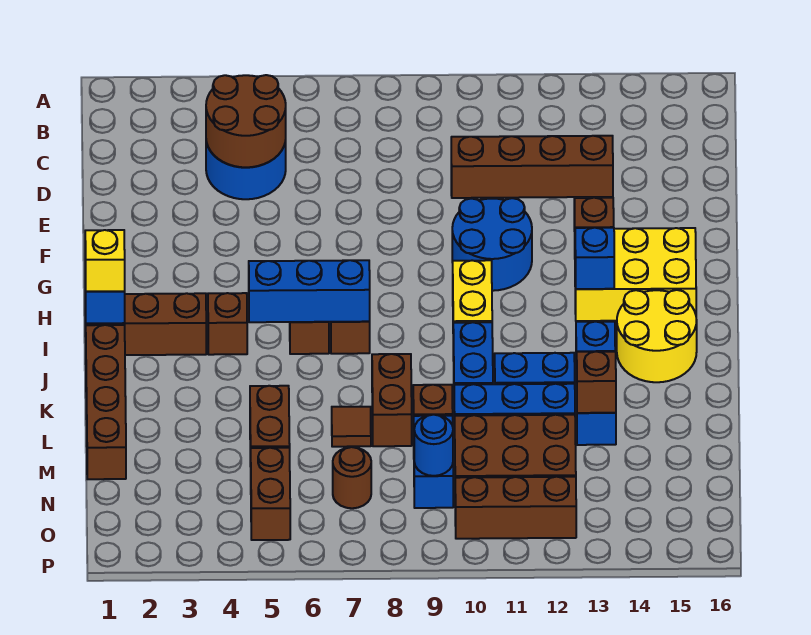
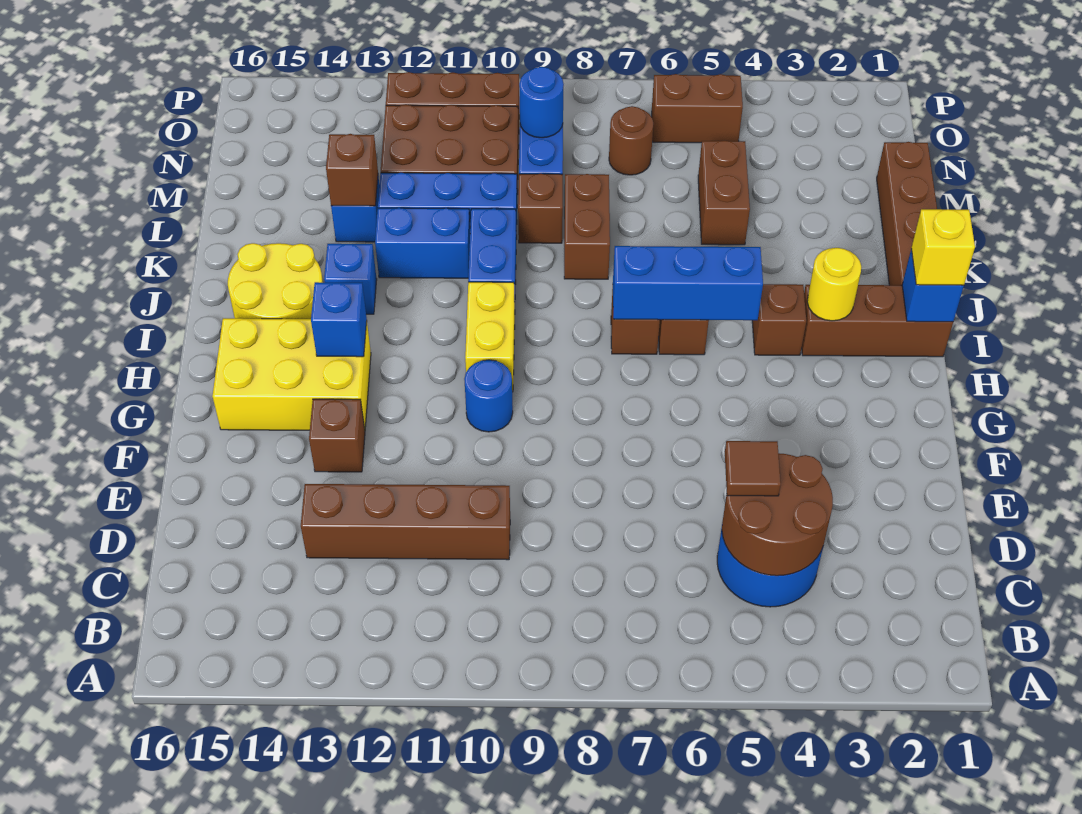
blue 2x2 round brick [452,198,532,291] -> blue 1x1 round brick [464,360,513,432]
none -> yellow 1x1 round brick [807,248,861,321]
brown 1x1 tile [332,407,371,447] -> brown 1x1 tile moved to [725,441,781,496]
brown 1x2 brick [251,448,290,540] -> brown 1x2 brick turned to [652,74,743,143]

